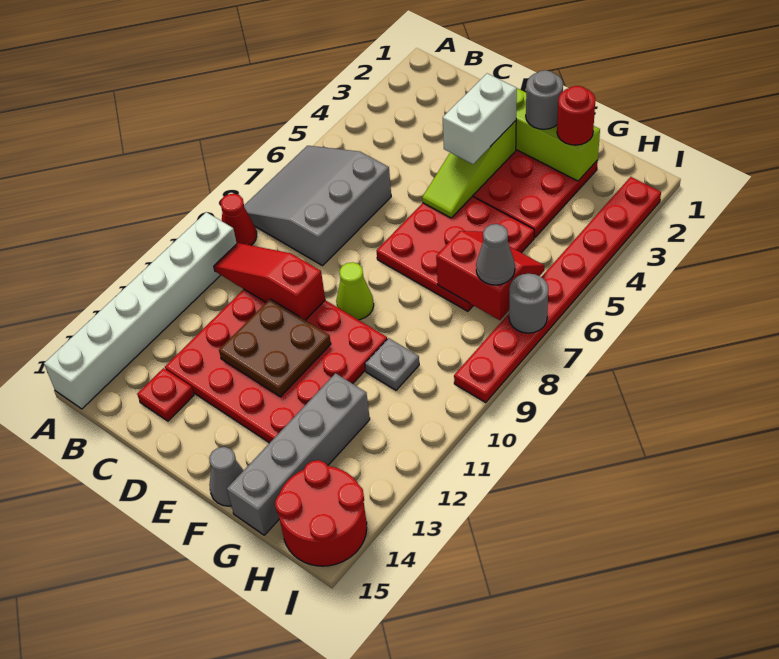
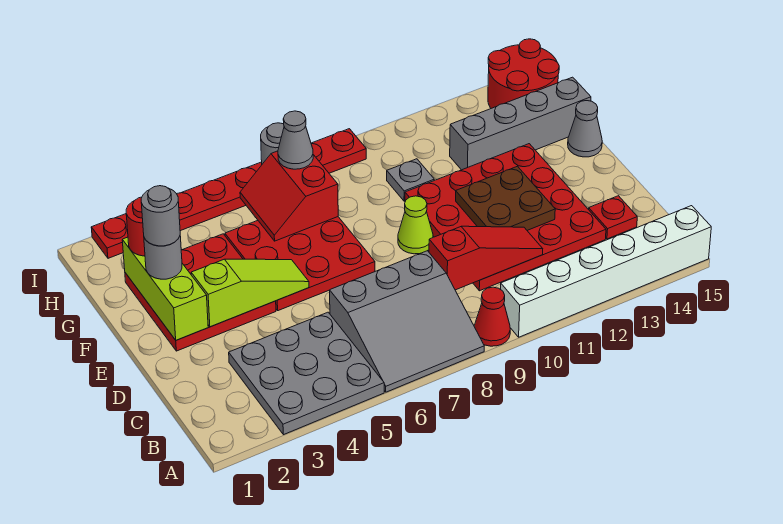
none -> grey 3x3 plate [229,312,384,435]
red 1x3 slope [214,243,325,320] -> red 1x3 slope turned to [429,226,543,290]
white 1x2 brick [443,74,517,164] -> none
none -> grey 1x1 round brick [141,186,180,246]

